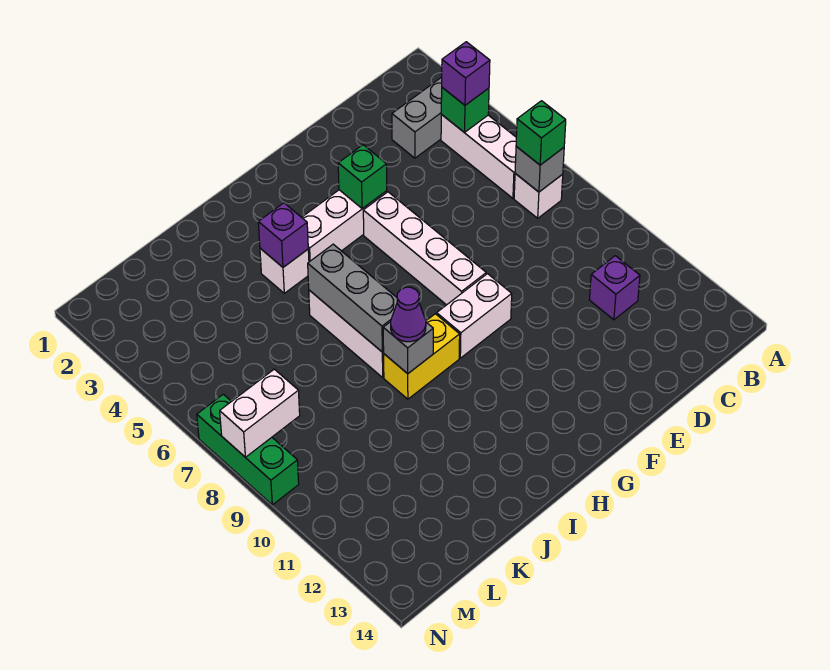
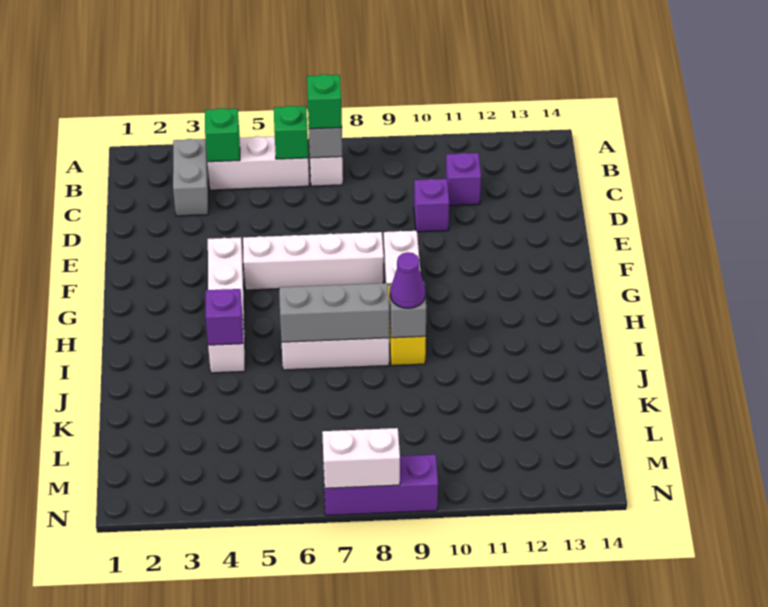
purple 1x1 brick [442,42,490,105] -> purple 1x1 brick moved to [414,179,449,232]
green 1x1 brick [338,145,387,209] -> green 1x1 brick moved to [274,106,308,159]
white 1x2 brick [220,369,300,457] -> white 1x2 brick turned to [322,428,400,488]
green 1x3 brick [197,394,299,505] -> purple 1x3 brick [323,455,438,515]

